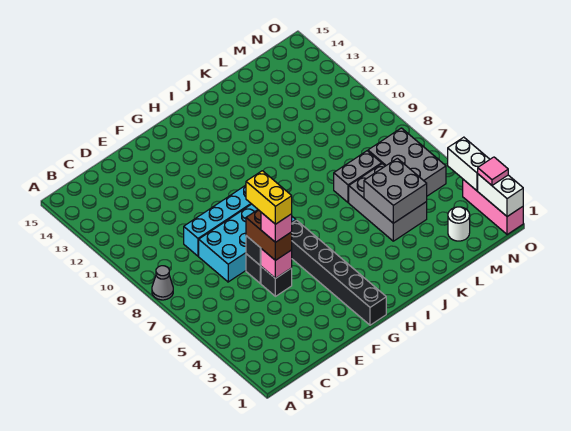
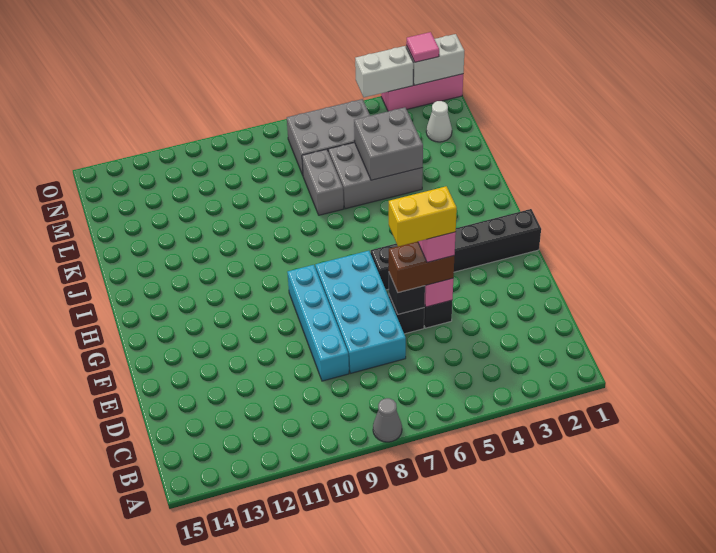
white 1x1 round brick [448,207,470,241] -> white 1x1 cone [426,101,452,142]

